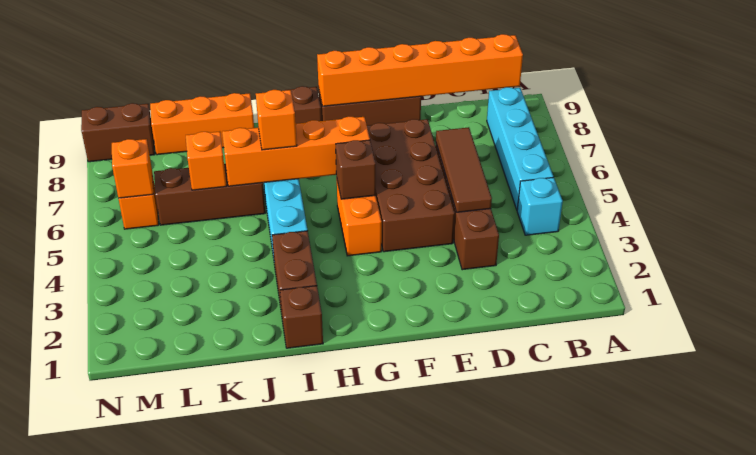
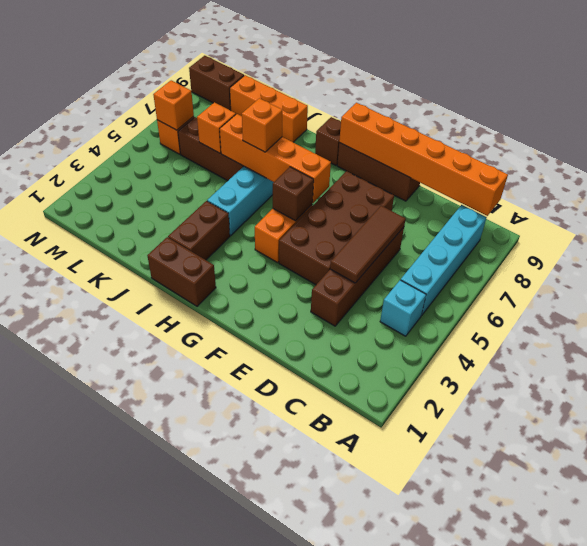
brown 1x1 brick [280,286,323,348] -> brown 1x2 brick [147,237,216,306]

